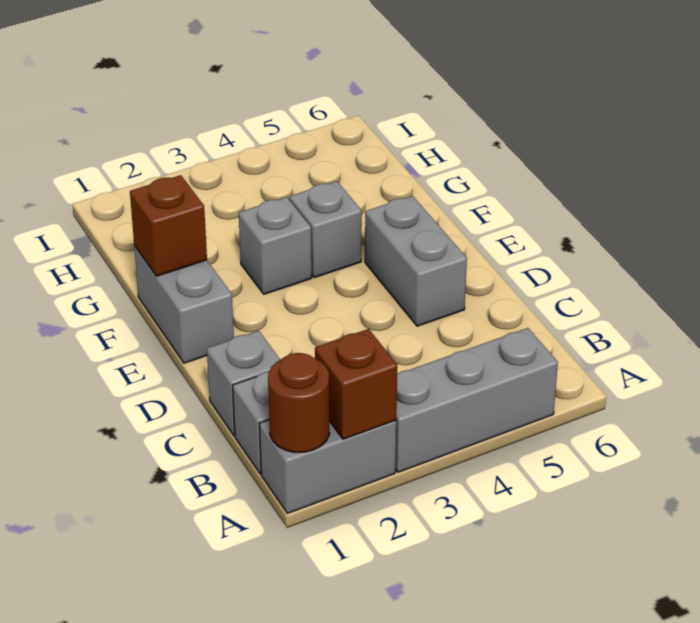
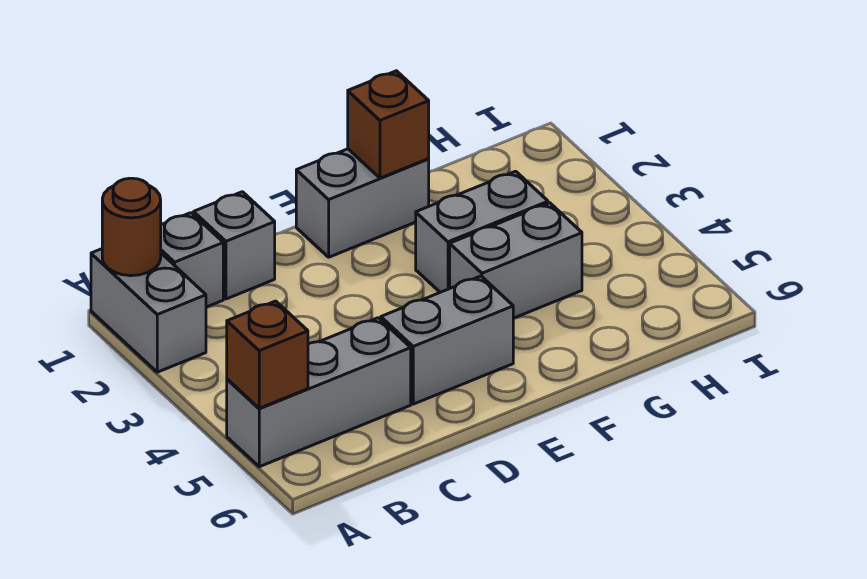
brown 1x1 brick [315,329,397,439] -> brown 1x1 brick moved to [227,301,308,408]
grey 1x3 brick [395,328,558,472] -> grey 1x3 brick turned to [227,318,411,467]
grey 1x1 brick [239,197,312,294] -> grey 1x2 brick [416,171,548,292]
grey 1x1 brick [289,181,362,278] -> grey 1x2 brick [450,203,582,318]

